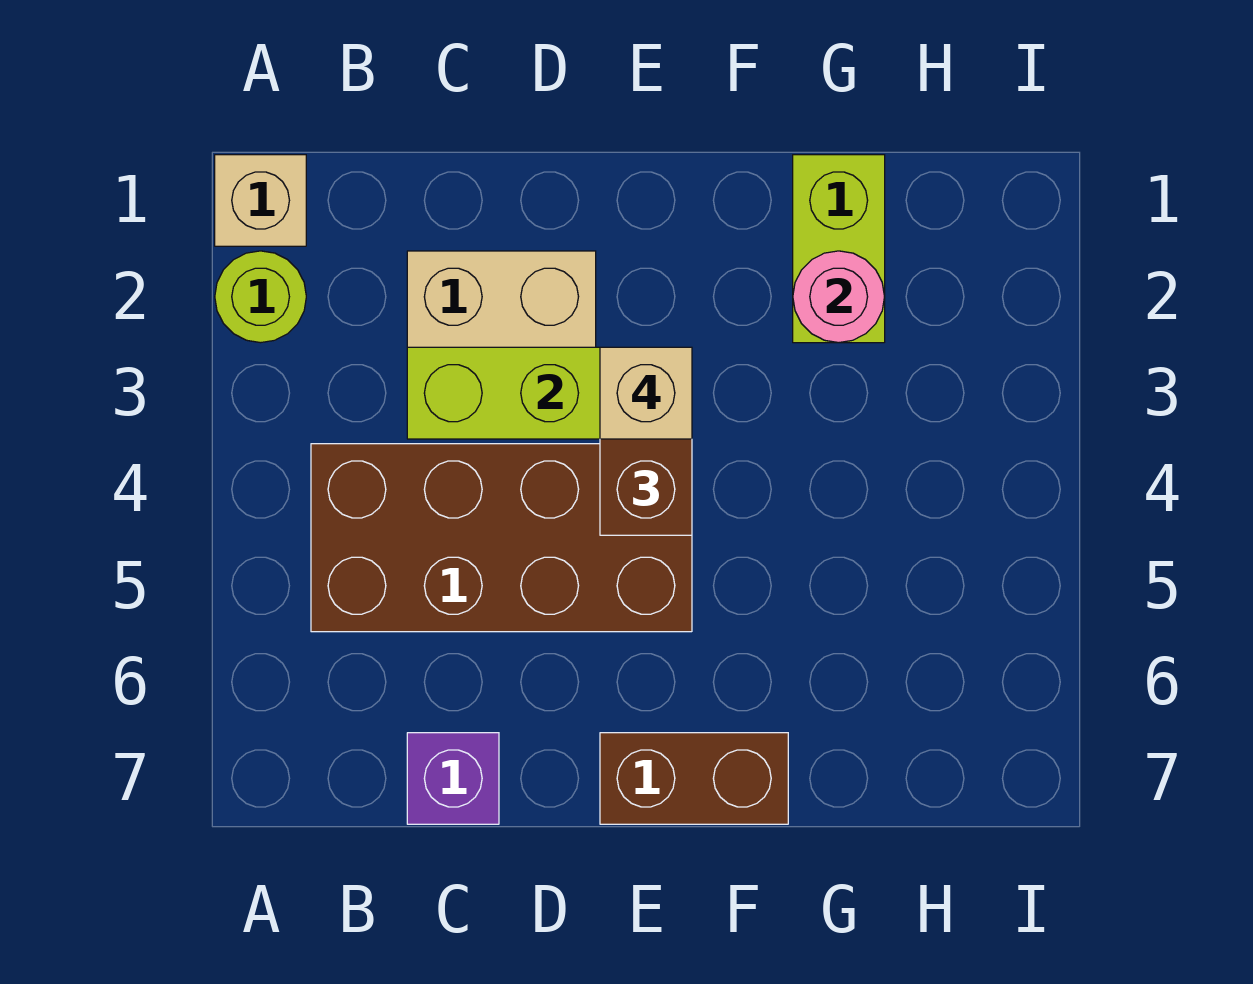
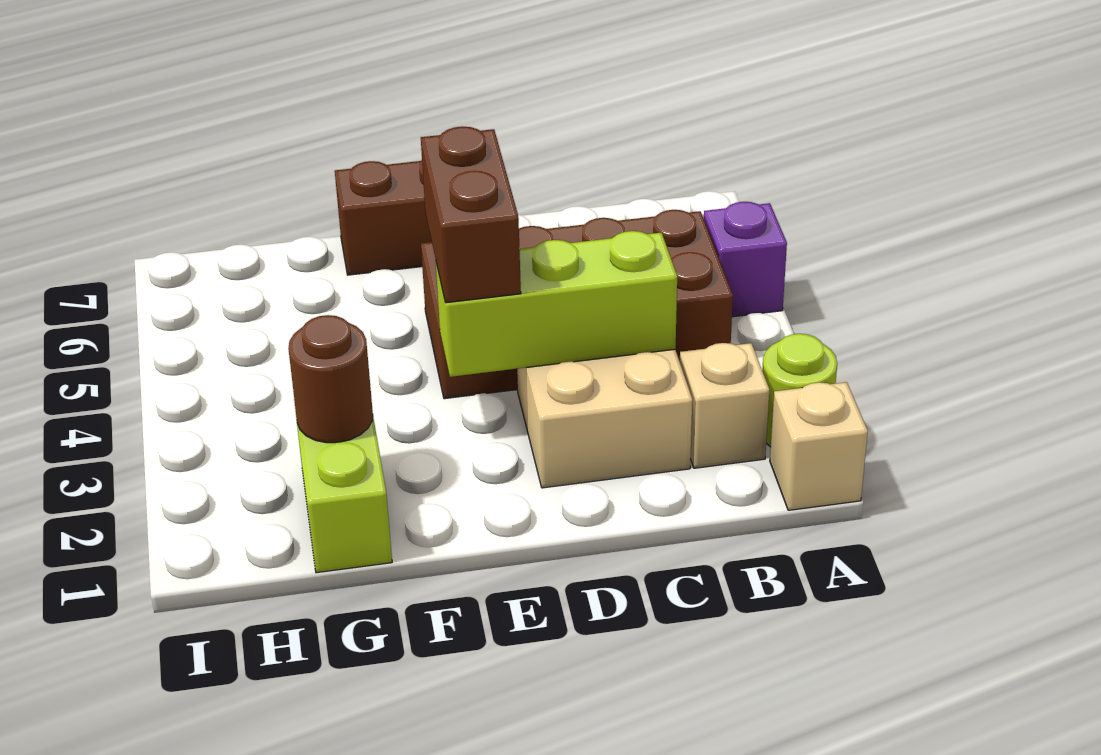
purple 1x1 brick [407,733,499,824] -> purple 1x1 brick moved to [704,202,787,317]
tan 1x1 brick [600,347,692,439] -> tan 1x1 brick moved to [680,343,769,468]
pink 1x1 round brick [793,251,885,343] -> brown 1x1 round brick [288,315,373,443]

